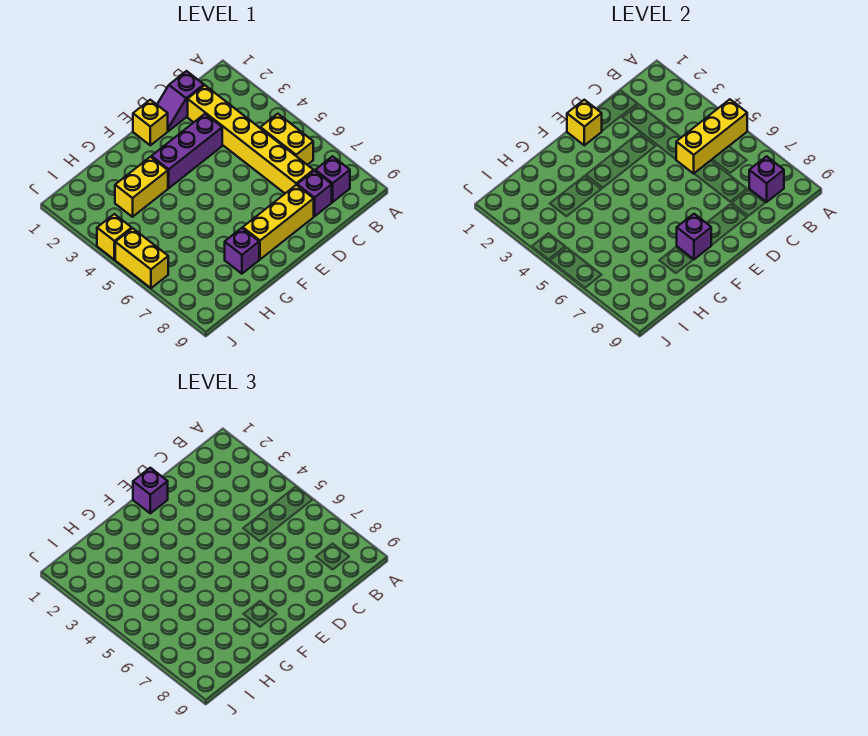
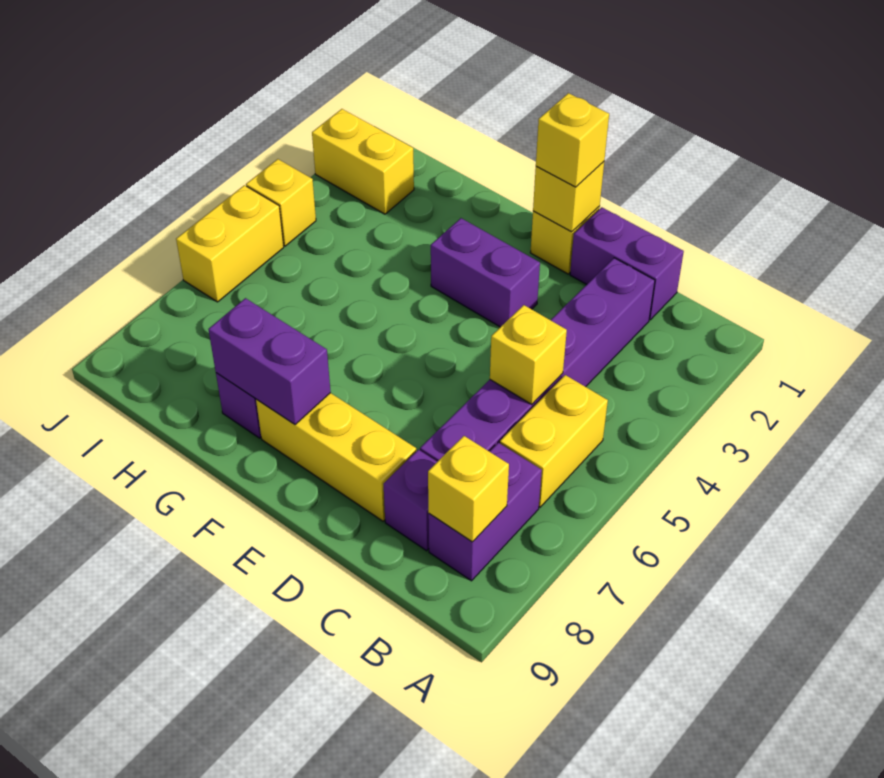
yellow 1x3 brick [676,99,747,174] -> yellow 1x1 brick [490,305,567,404]
purple 1x1 brick [315,156,350,202] -> purple 1x2 brick [428,443,542,581]
purple 1x1 brick [749,156,784,202] -> yellow 1x1 brick [428,436,509,542]
purple 1x2 slope [157,71,204,131] -> purple 1x2 brick [570,207,684,320]
yellow 1x6 brick [188,85,314,193] -> purple 1x6 brick [420,258,655,462]
purple 1x3 brick [151,114,222,188] -> purple 1x2 brick [431,218,540,327]
purple 1x1 brick [133,468,168,513] -> yellow 1x1 brick [536,93,609,187]
purple 1x1 brick [677,214,711,259] -> purple 1x2 brick [208,298,331,425]
yellow 1x2 brick [115,157,168,217] -> yellow 1x2 brick moved to [312,109,414,214]

